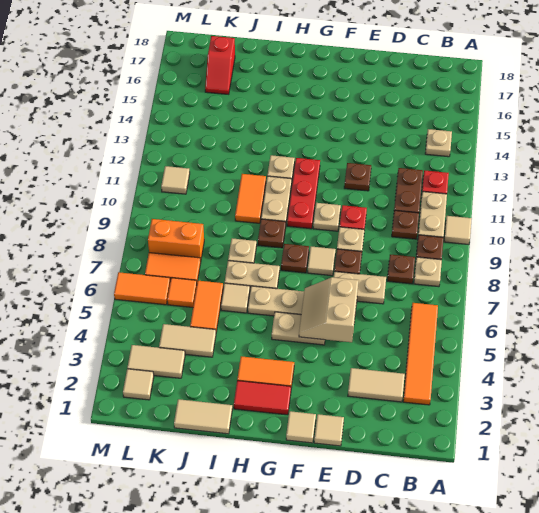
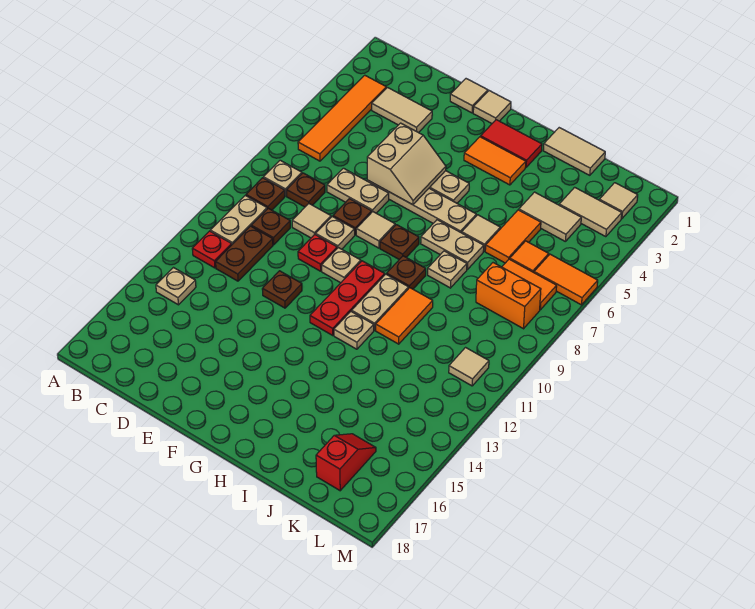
tan 1x1 tile [444,216,472,245] -> tan 1x1 tile moved to [292,204,331,238]

